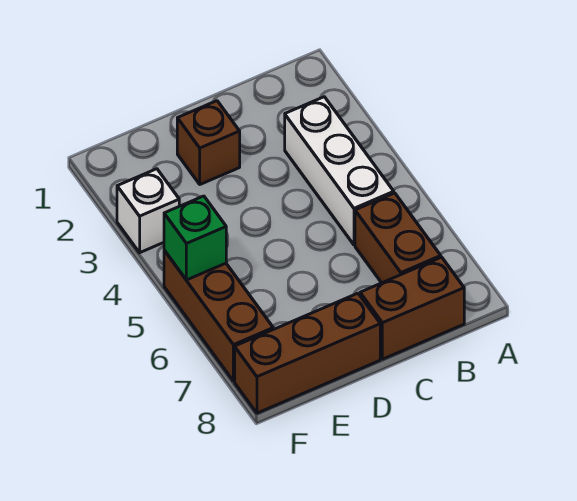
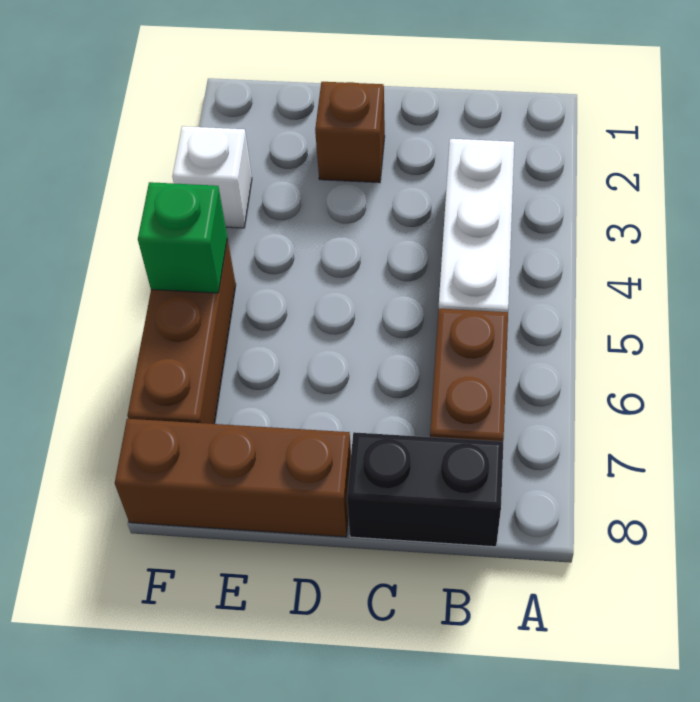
brown 1x2 brick [360,257,464,359] -> black 1x2 brick [347,432,503,547]

